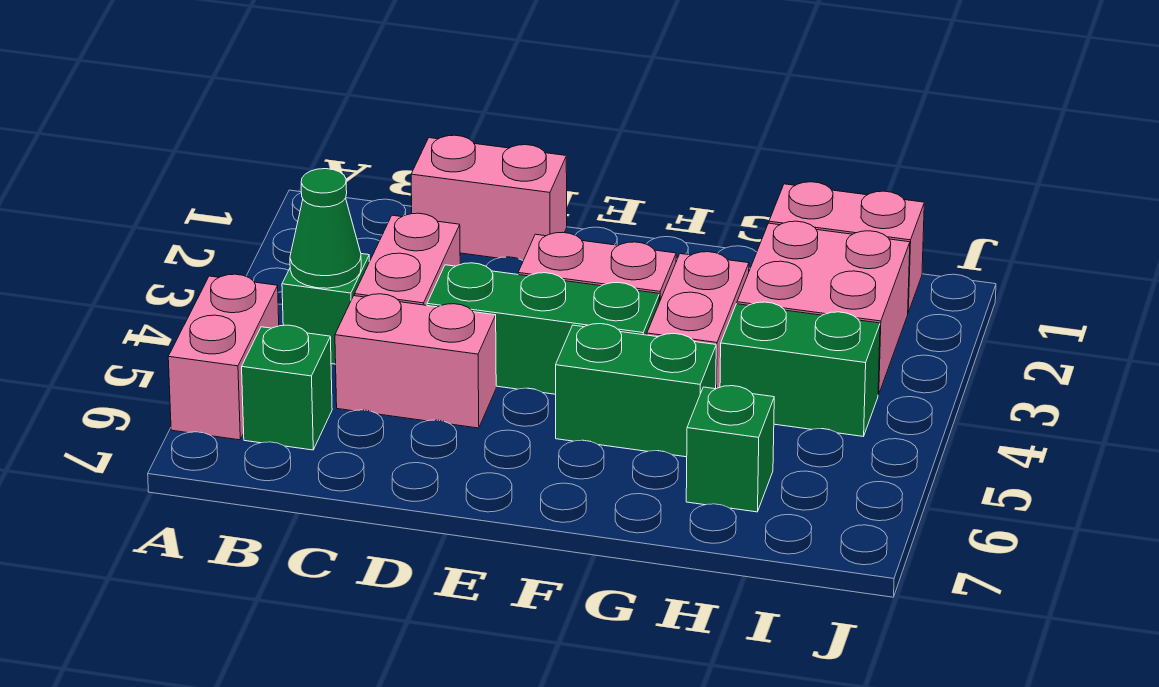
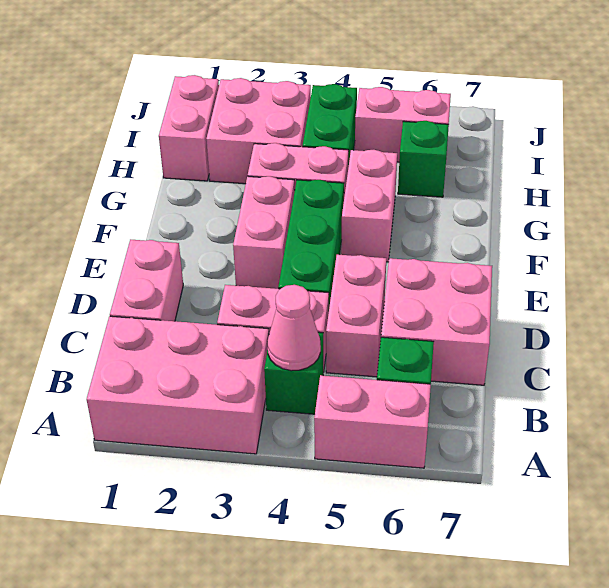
none -> pink 2x3 brick [87,316,269,454]
green 1x1 cone [290,169,361,288] -> pink 1x1 cone [267,285,321,371]
none -> pink 2x2 brick [381,258,492,385]
green 1x2 brick [556,324,716,457] -> pink 1x2 brick [341,150,397,262]
none -> pink 1x2 brick [355,87,451,162]

